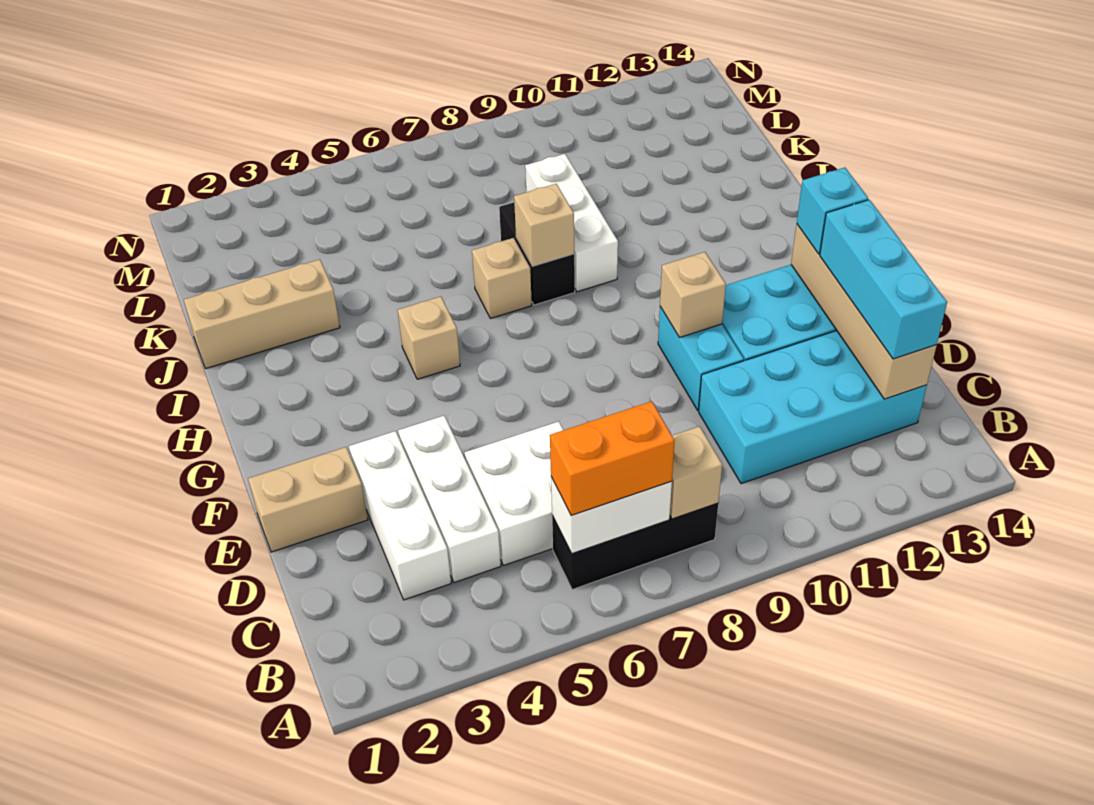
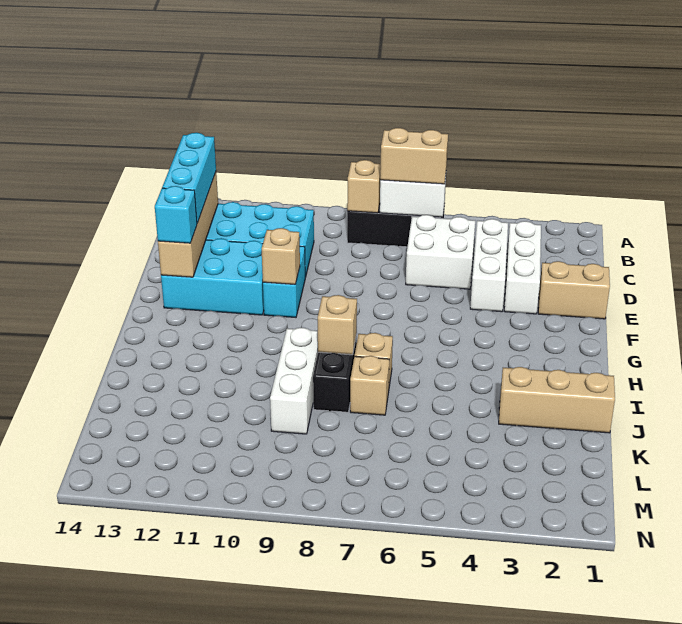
orange 1x2 brick [550,401,675,516] -> tan 1x2 brick [380,128,448,184]
tan 1x1 brick [398,297,460,379] -> tan 1x1 brick moved to [350,356,389,415]

